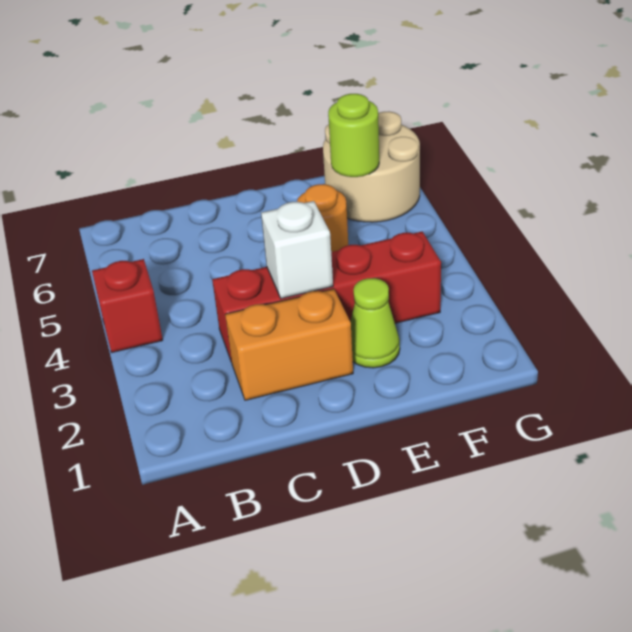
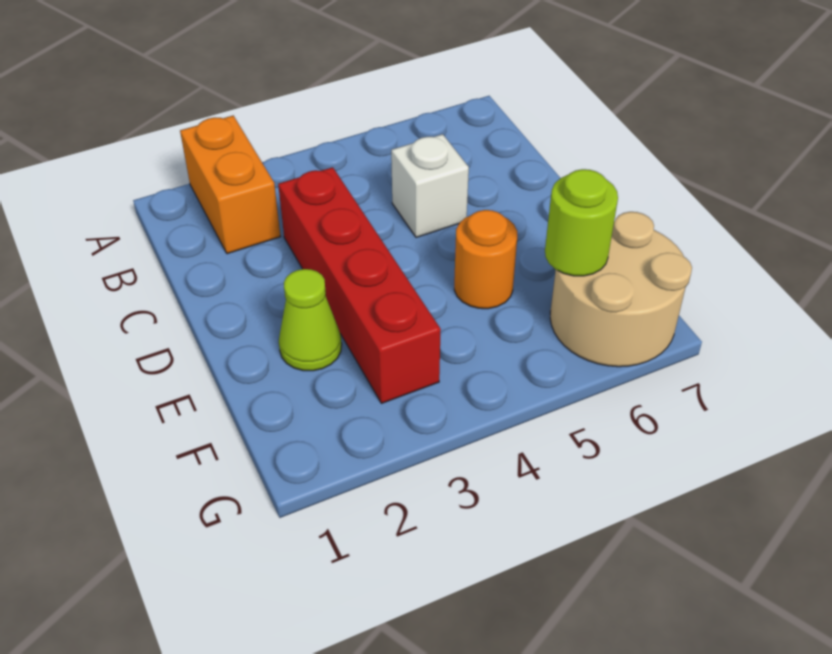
red 1x1 brick [92,259,163,353] -> none
orange 1x2 brick [225,289,353,400] -> orange 1x2 brick moved to [180,116,281,254]
white 1x1 brick [261,201,333,299] -> white 1x1 brick moved to [391,134,469,238]

